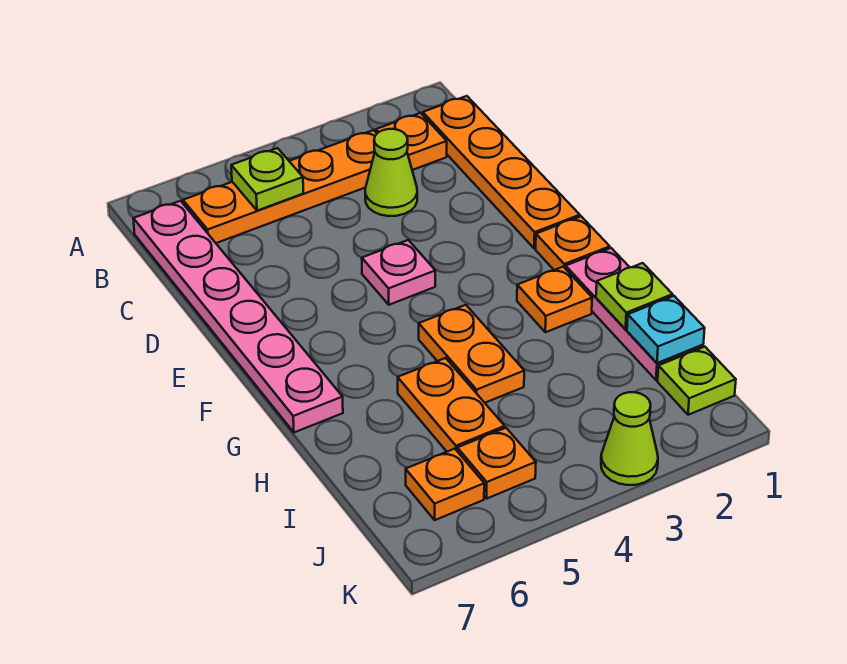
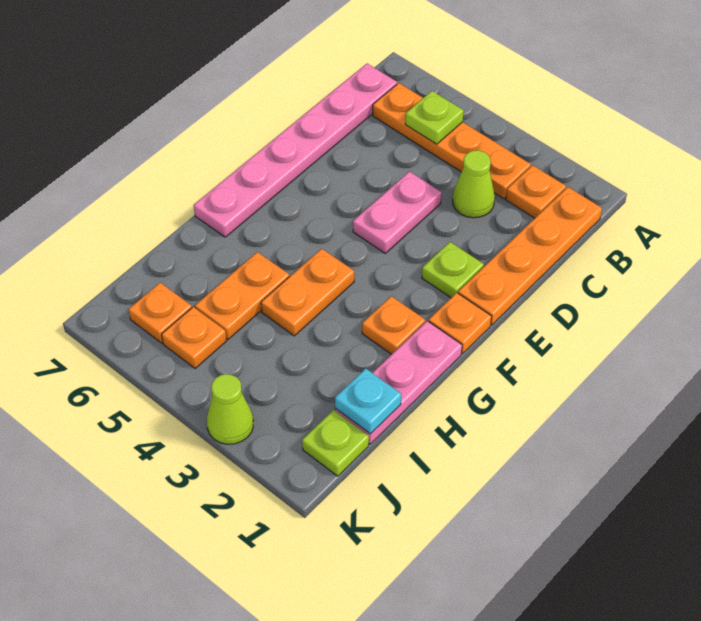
pink 1x1 plate [362,240,435,305] -> pink 1x2 plate [353,172,442,253]
lime 1x1 plate [596,263,673,329] -> lime 1x1 plate moved to [422,242,484,298]

